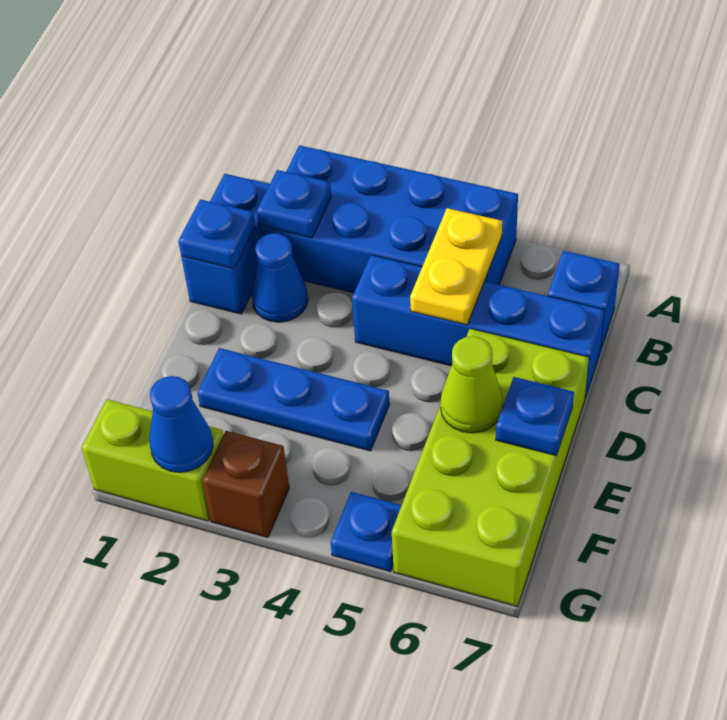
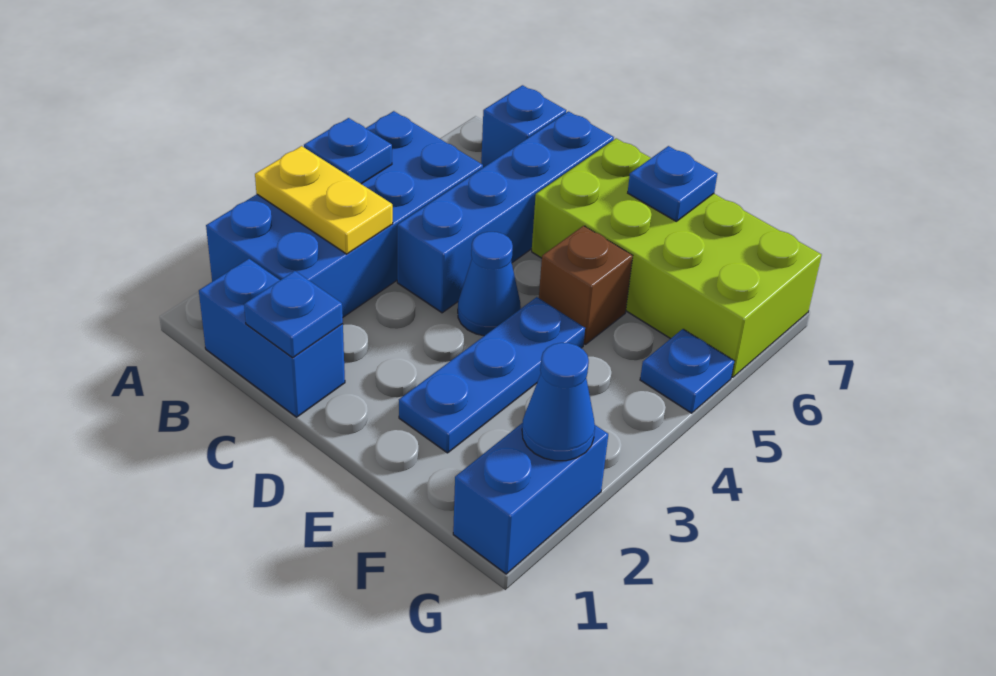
blue 1x1 plate [257,170,331,238] -> blue 1x1 plate moved to [304,118,392,184]
yellow 1x2 plate [410,208,502,325] -> yellow 1x2 plate moved to [255,146,393,254]
blue 1x1 cone [251,233,308,322] -> blue 1x1 cone moved to [458,232,521,336]
lime 1x1 cone [440,336,503,433] -> none
lime 1x2 brick [82,399,224,521] -> blue 1x2 brick [453,423,608,574]
brown 1x1 brick [202,431,289,538] -> brown 1x1 brick moved to [539,226,633,344]

